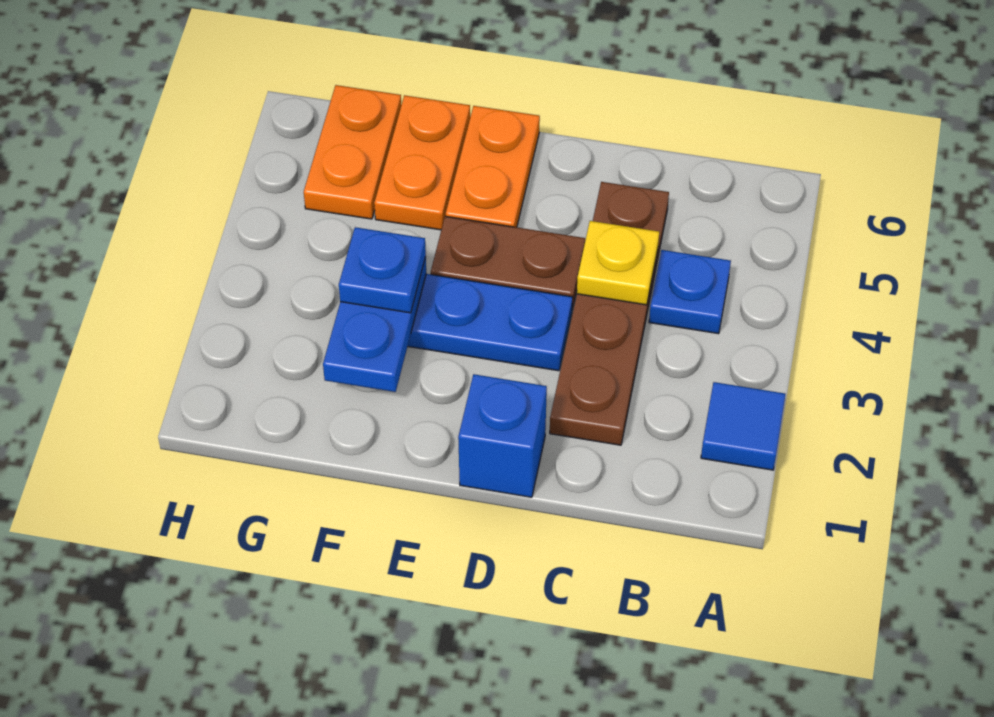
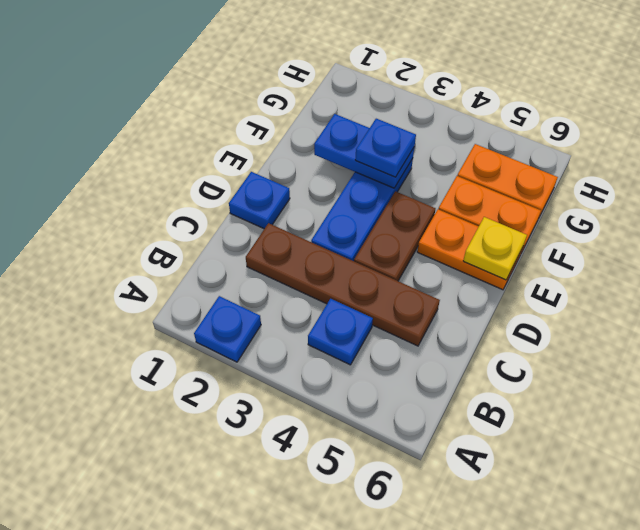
blue 1x1 tile [701,382,786,470] -> blue 1x1 plate [194,296,261,362]
yellow 1x1 plate [577,221,659,305] -> yellow 1x1 plate moved to [463,217,527,280]
blue 1x1 brick [458,374,547,497] -> blue 1x1 plate [229,172,290,229]

